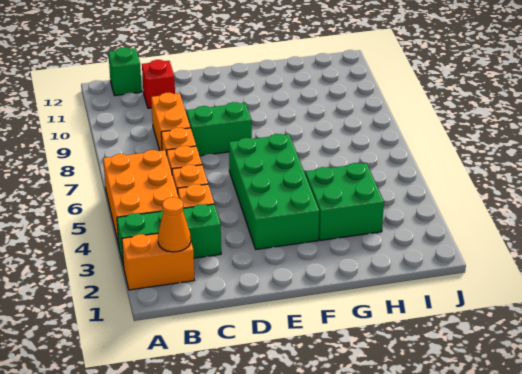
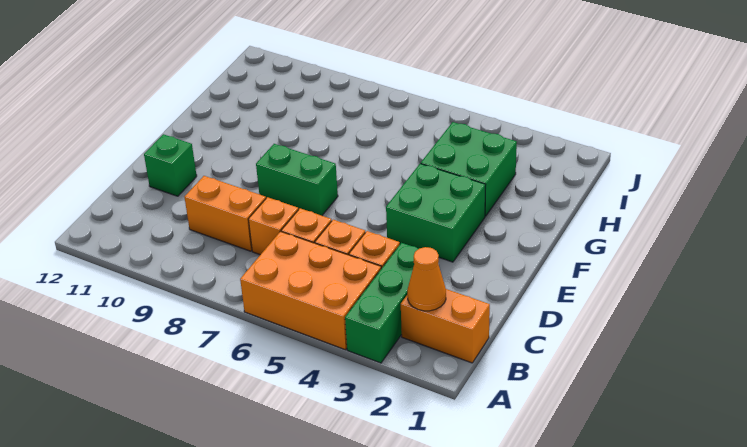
orange 1x2 brick [122,233,194,290] -> orange 1x2 brick turned to [401,289,490,363]
green 1x1 brick [108,47,142,96] -> green 1x1 brick moved to [144,134,197,196]
red 1x1 brick [142,60,175,108] -> none
green 1x2 brick [187,102,252,156] -> green 1x2 brick turned to [256,144,338,216]
green 2x4 brick [229,134,319,249] -> green 2x2 brick [386,164,485,262]

